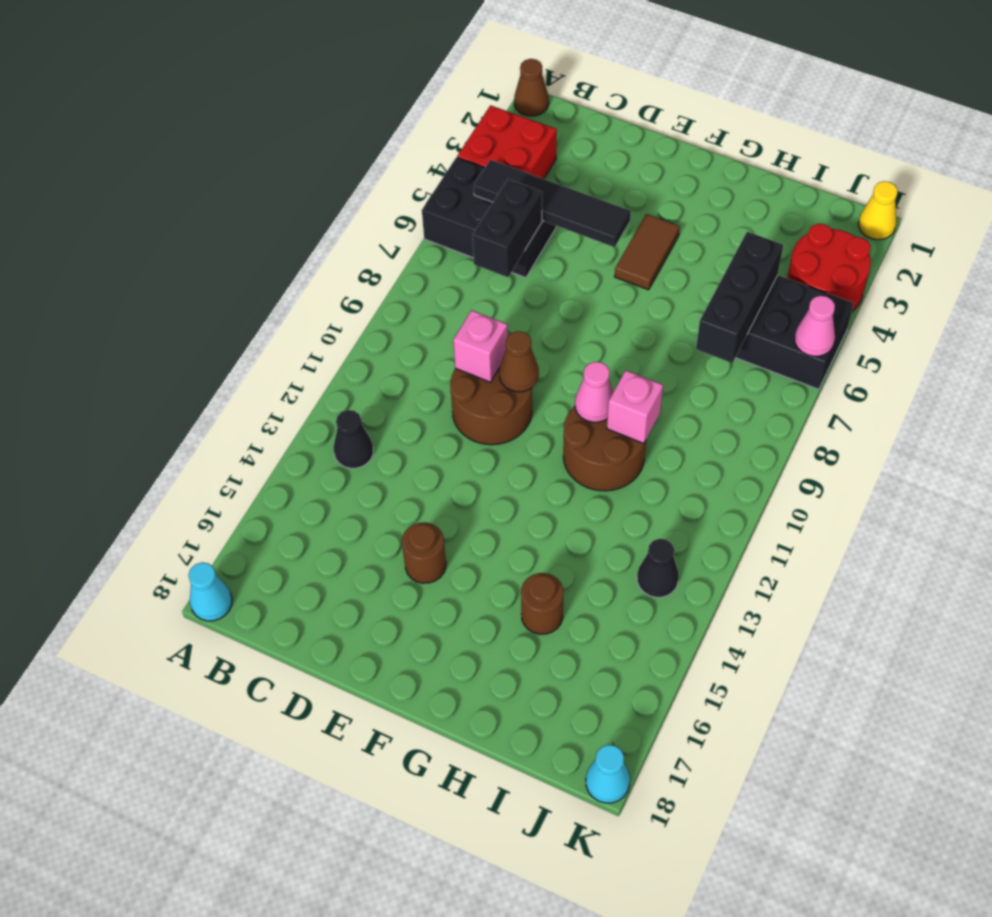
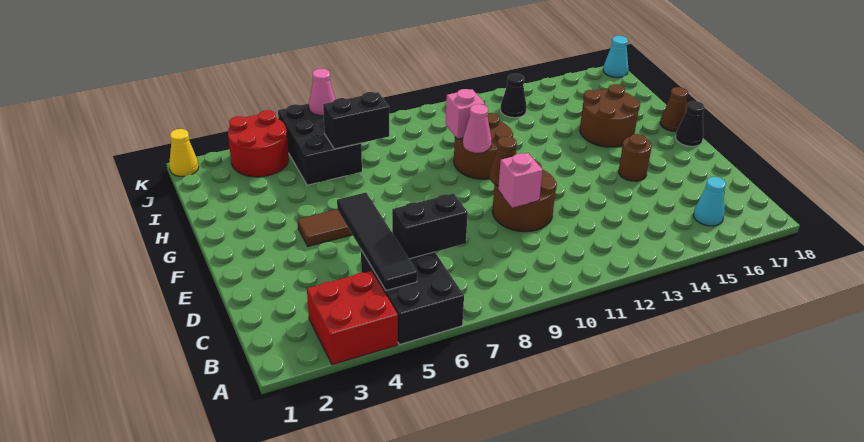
brown 1x1 cone [514,59,549,116] -> brown 1x1 cone moved to [660,87,688,132]
cyan 1x1 cone [188,562,232,621] -> cyan 1x1 cone moved to [693,177,726,226]
black 1x1 cone [334,410,373,468] -> black 1x1 cone moved to [676,101,705,146]
brown 1x1 round brick [521,573,563,634] -> brown 2x2 round brick [580,84,640,147]
black 1x3 brick [696,232,783,363] -> black 1x2 brick [323,92,389,149]

